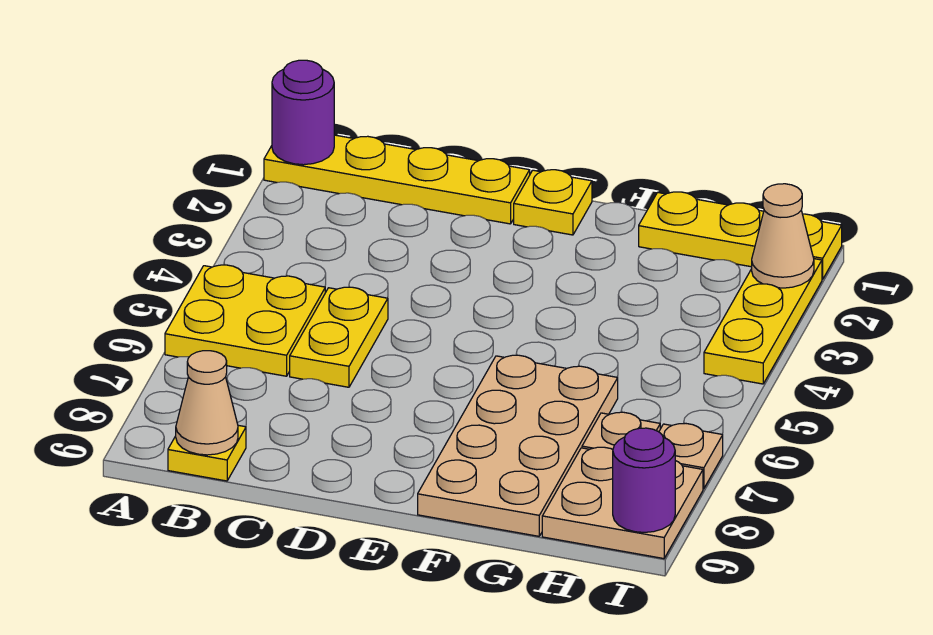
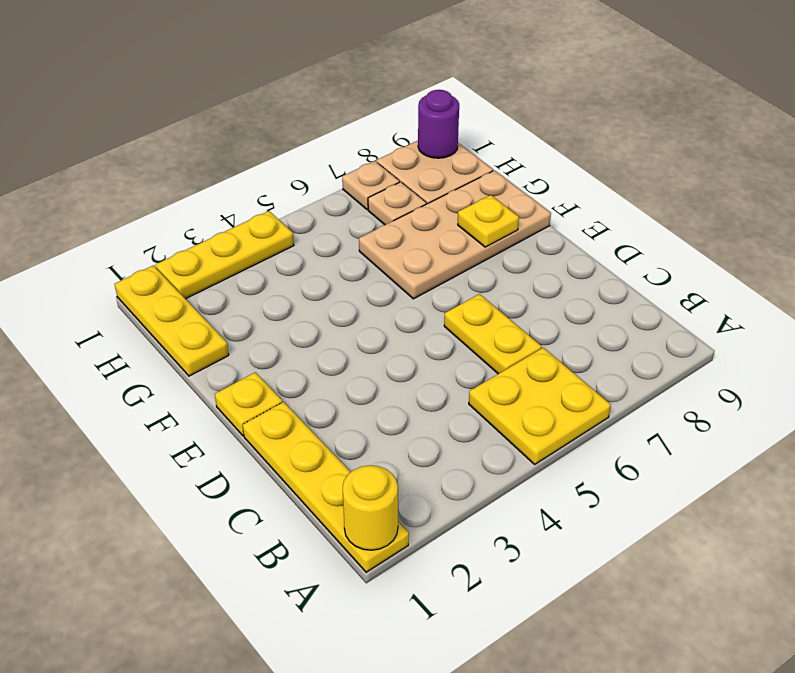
purple 1x1 round brick [272,60,334,165] -> yellow 1x1 round brick [343,465,398,550]
yellow 1x1 plate [168,425,246,481] -> yellow 1x1 plate moved to [458,195,519,247]
tan 1x1 cone [176,351,238,455] -> none
yellow 1x2 plate [290,287,388,387] -> yellow 1x2 plate turned to [444,294,542,374]
tan 1x1 cone [752,184,814,288] -> none

